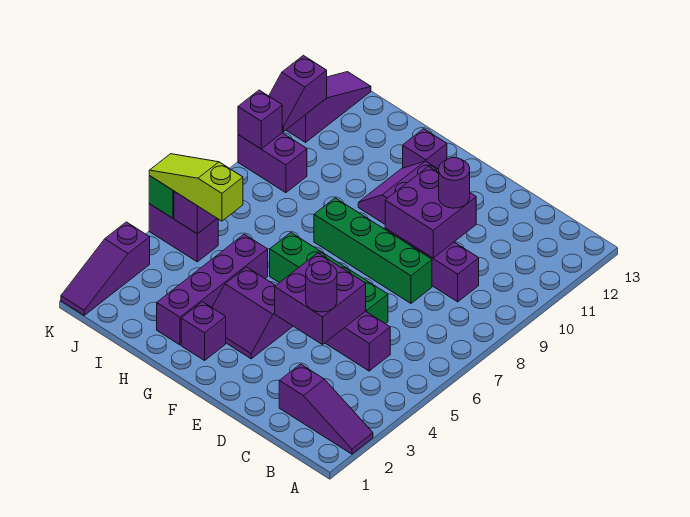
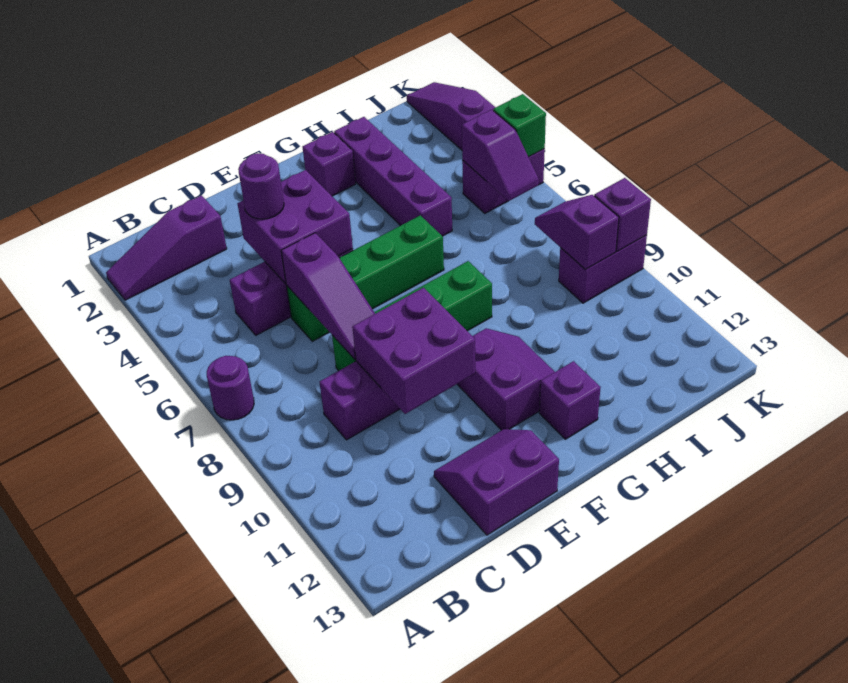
purple 1x1 round brick [439,158,470,208] -> purple 1x1 round brick moved to [207,356,254,420]
purple 2x2 slope [212,267,293,359] -> purple 2x2 slope moved to [434,429,559,535]
lime 1x3 slope [149,154,243,221] -> none
purple 1x2 slope [269,55,327,132] -> purple 1x2 slope moved to [535,195,619,270]
purple 1x3 slope [286,72,371,142] -> purple 1x3 slope moved to [281,233,375,359]

